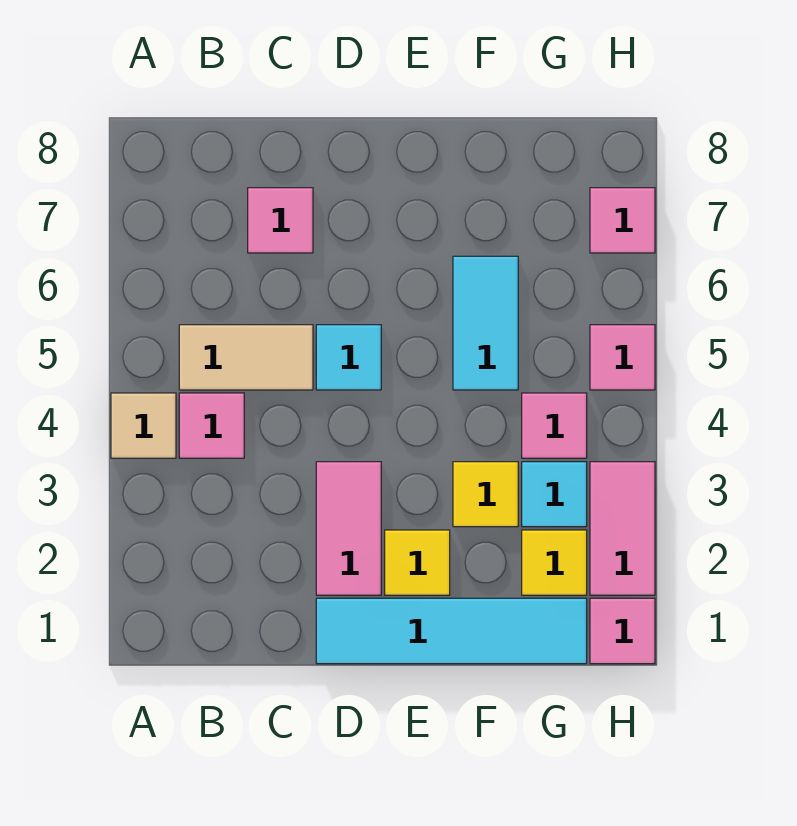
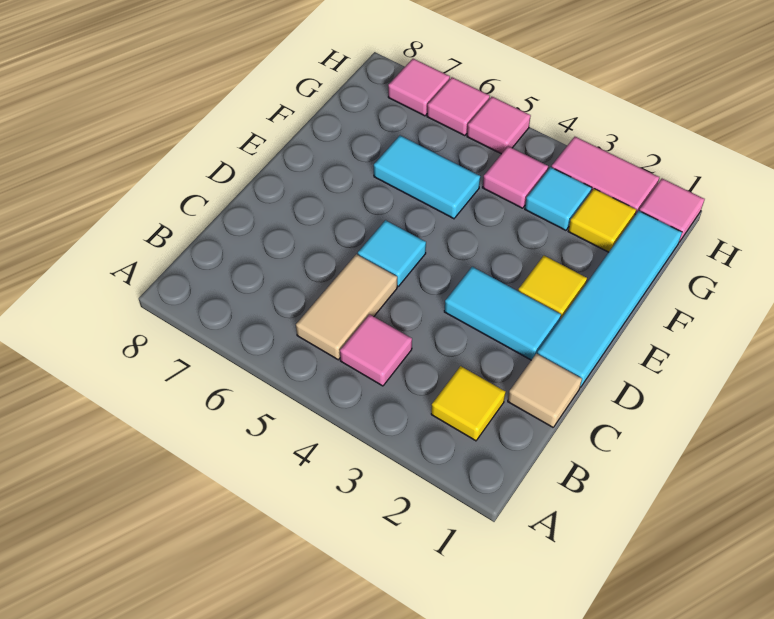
tan 1x1 tile [111,393,176,458] -> tan 1x1 tile moved to [508,354,582,427]
pink 1x1 tile [248,188,313,253] -> pink 1x1 tile moved to [427,77,490,136]
pink 1x2 tile [316,462,381,595] -> cyan 1x2 tile [444,267,561,360]
yellow 1x1 tile [453,462,518,527] -> yellow 1x1 tile moved to [431,366,505,441]

